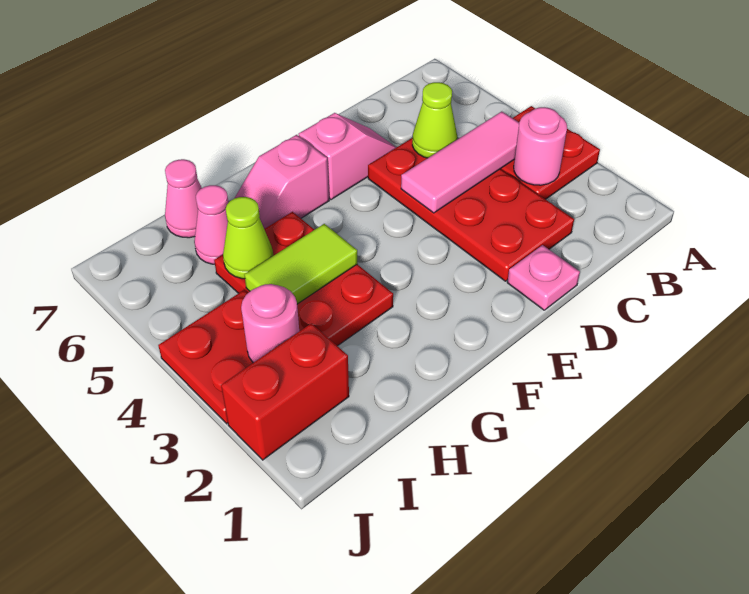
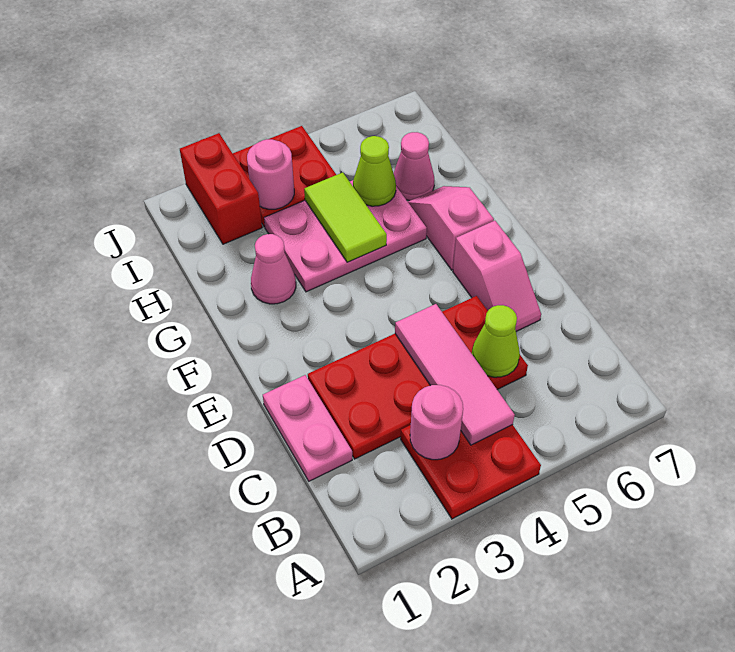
pink 1x1 plate [507,245,580,310] -> pink 1x2 plate [263,375,352,481]
red 2x3 plate [214,212,393,346] -> pink 2x3 plate [264,180,427,292]
pink 1x1 cone [165,159,202,238] -> pink 1x1 cone moved to [251,234,296,304]

